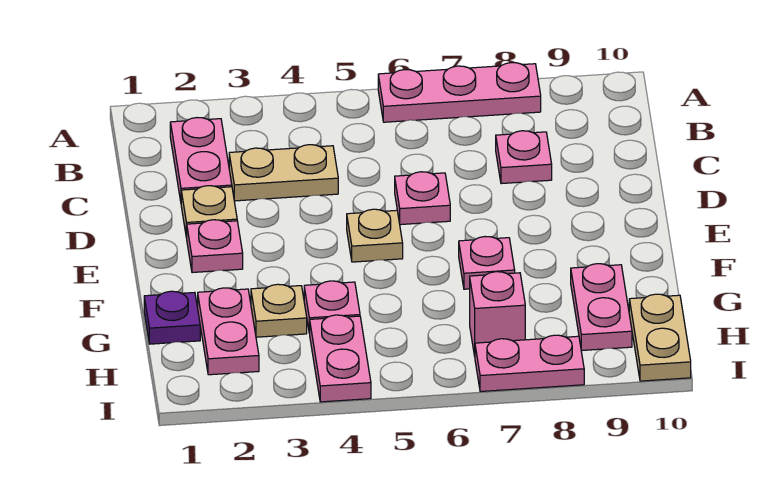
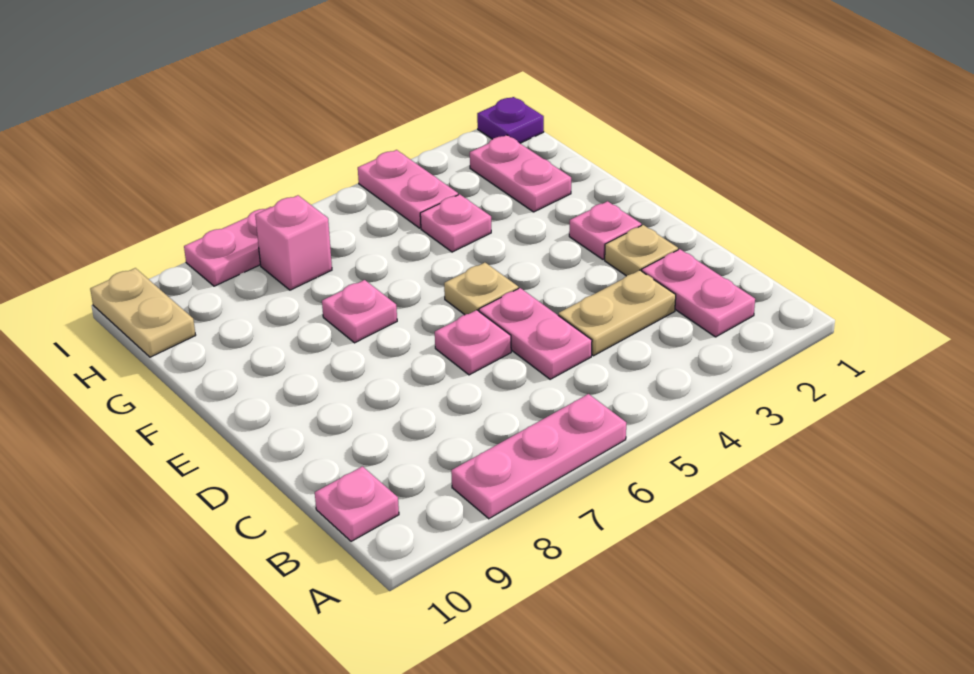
pink 1x1 plate [496,131,552,184] -> pink 1x1 plate moved to [315,466,399,541]
purple 1x1 plate [144,291,200,344] -> purple 1x1 plate moved to [477,97,544,143]
tan 1x1 plate [251,284,307,337] -> none
pink 1x2 plate [571,264,632,351] -> pink 1x2 plate moved to [479,288,592,379]

